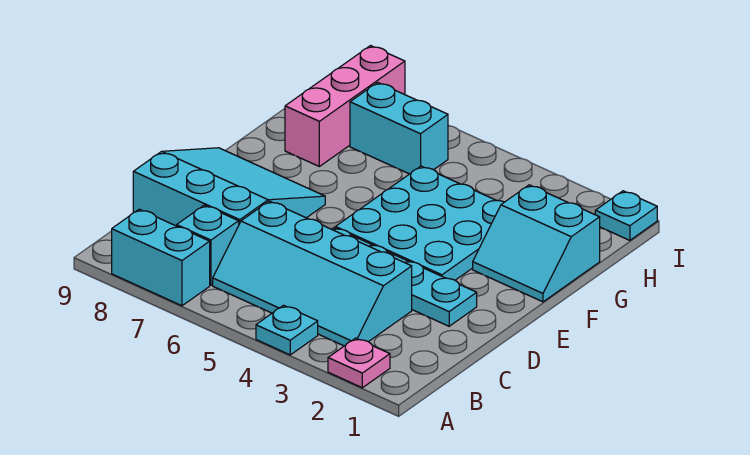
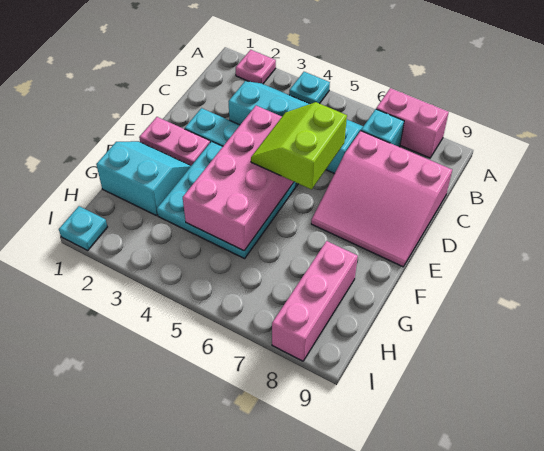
cyan 1x2 brick [112,209,210,306] -> pink 1x2 brick [376,88,449,158]
cyan 3x3 slope [133,148,325,226] -> pink 3x3 slope [311,131,452,267]
none -> pink 2x4 brick [183,106,294,251]
none -> lime 2x2 slope [251,102,347,190]
none -> pink 1x2 plate [139,117,210,166]
cyan 1x2 brick [350,82,448,174] -> none

